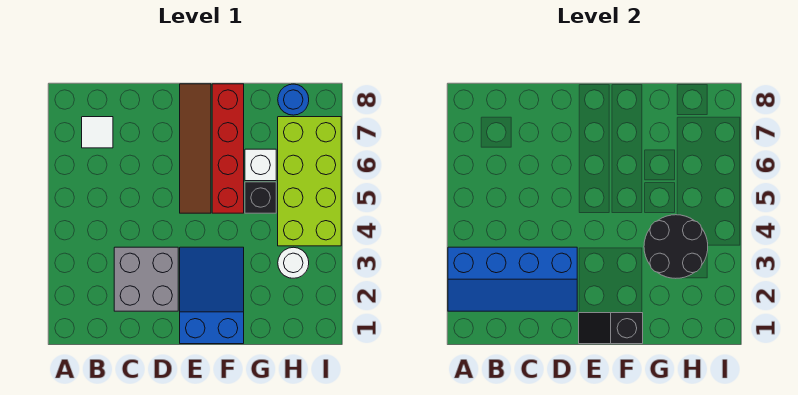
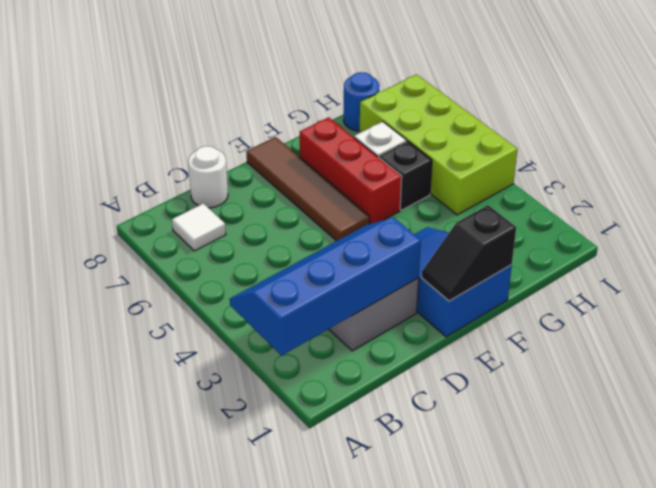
blue 2x4 slope [448,247,577,311] -> blue 2x4 slope turned to [230,217,421,356]
red 1x4 brick [212,84,244,213] -> red 1x3 brick [300,117,402,224]
black 2x2 round brick [644,215,708,278] -> none
white 1x1 round brick [278,247,309,278] -> white 1x1 round brick moved to [188,146,228,208]

